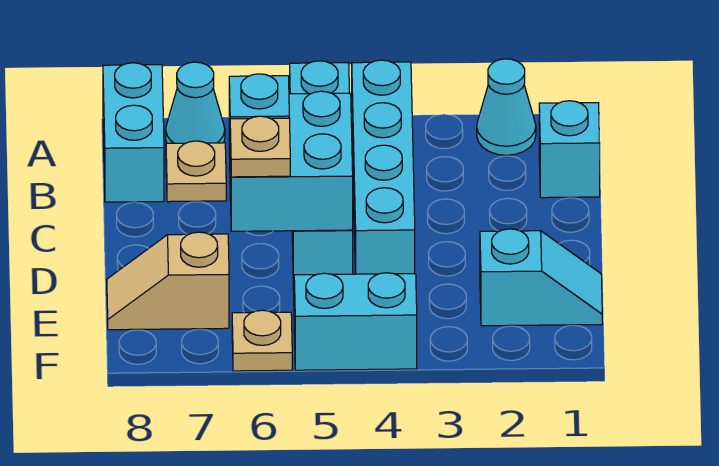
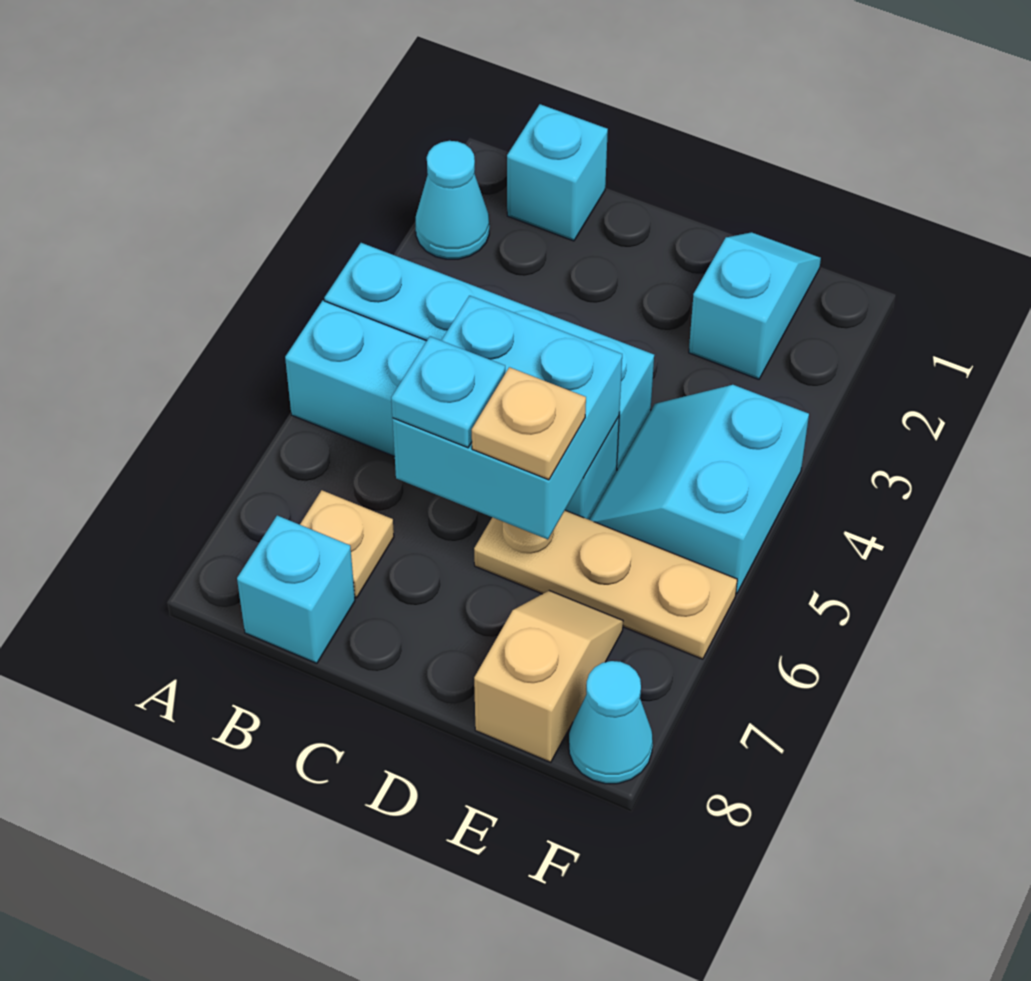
cyan 1x1 cone [166,62,225,143] -> cyan 1x1 cone moved to [569,661,653,784]
cyan 1x2 brick [103,63,164,202] -> cyan 1x1 brick [237,516,355,663]
tan 1x2 slope [107,232,229,330] -> tan 1x2 slope turned to [474,591,623,762]
tan 1x1 plate [232,310,292,371] -> tan 1x3 plate [474,510,737,659]

